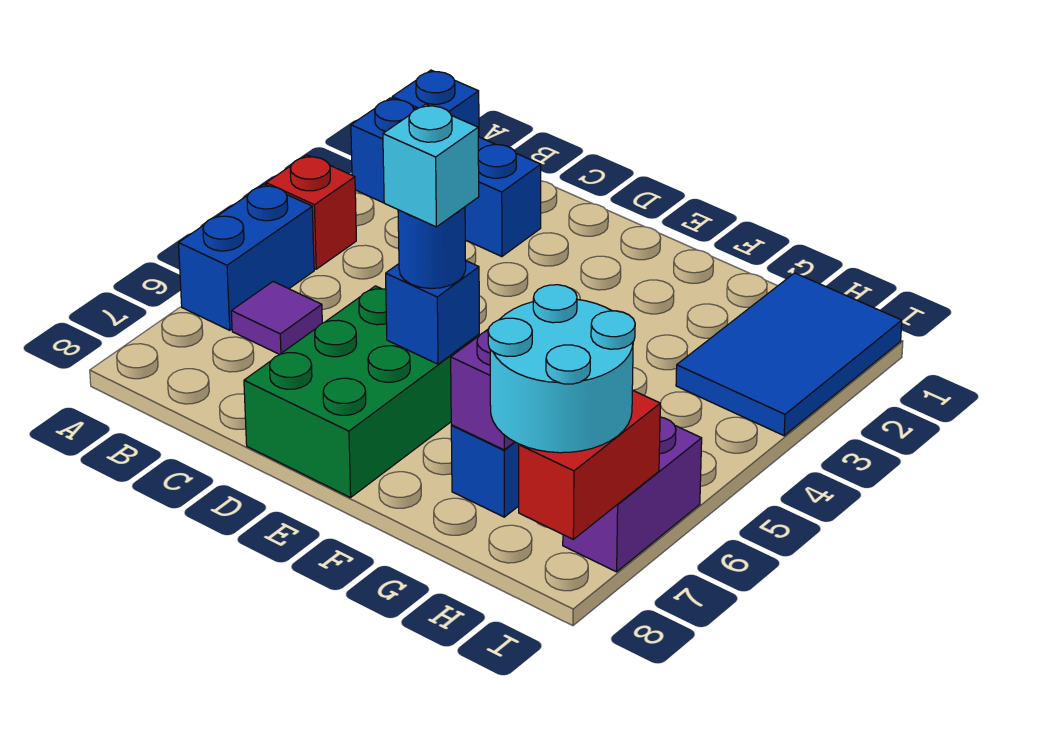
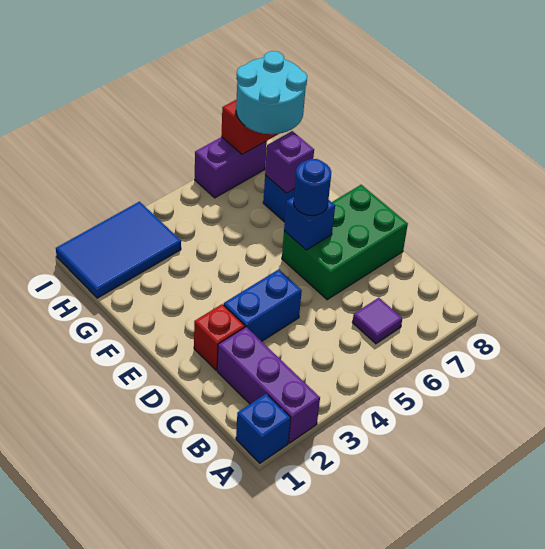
blue 1x3 brick [351,98,541,257] -> purple 1x3 brick [217,327,320,443]
red 1x1 brick [266,155,356,269] -> red 1x1 brick moved to [194,304,245,370]
blue 1x2 brick [179,184,314,330] -> blue 1x2 brick moved to [224,269,302,341]
cyan 1x1 brick [383,104,479,227] -> none

